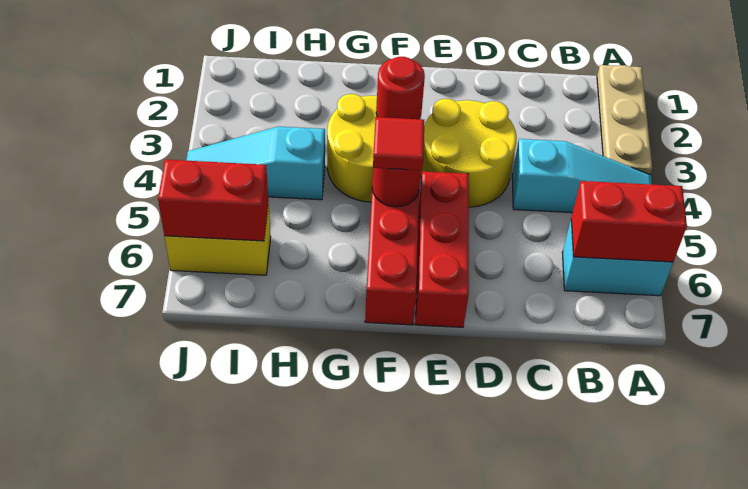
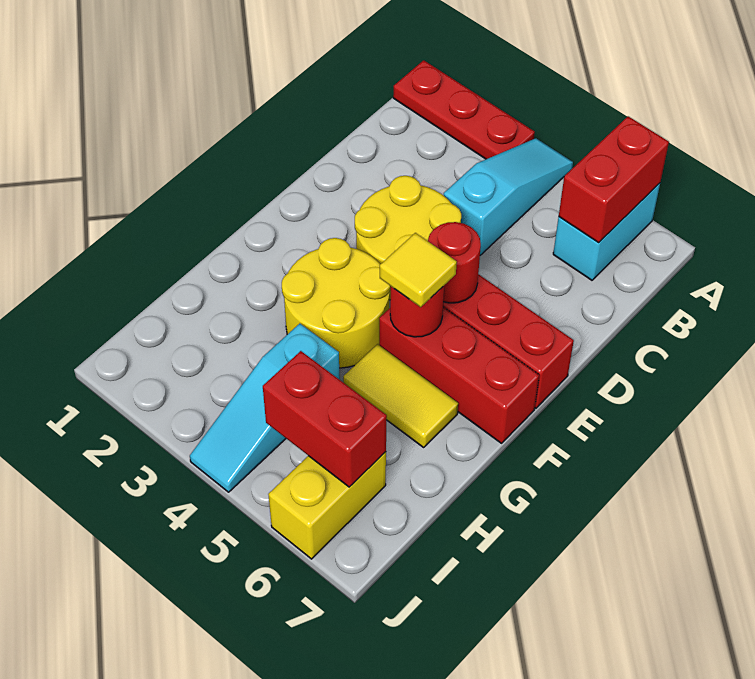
tan 1x3 plate [597,65,652,174] -> red 1x3 plate [393,60,535,159]
red 1x1 round brick [376,57,425,119] -> red 1x1 round brick moved to [428,222,481,303]
red 1x1 tile [373,117,424,170] -> yellow 1x1 tile [380,233,457,307]
none -> yellow 1x2 tile [343,344,458,447]
red 1x2 brick [158,160,268,241] -> red 1x2 brick turned to [263,351,387,487]

